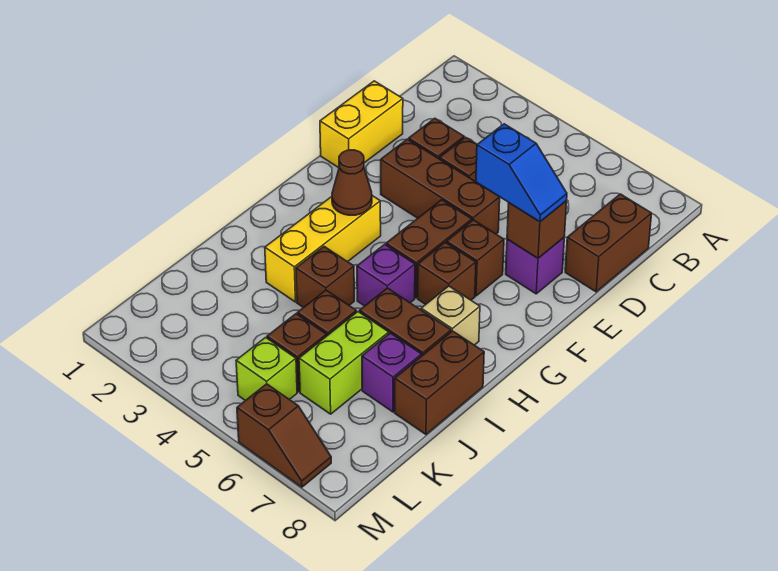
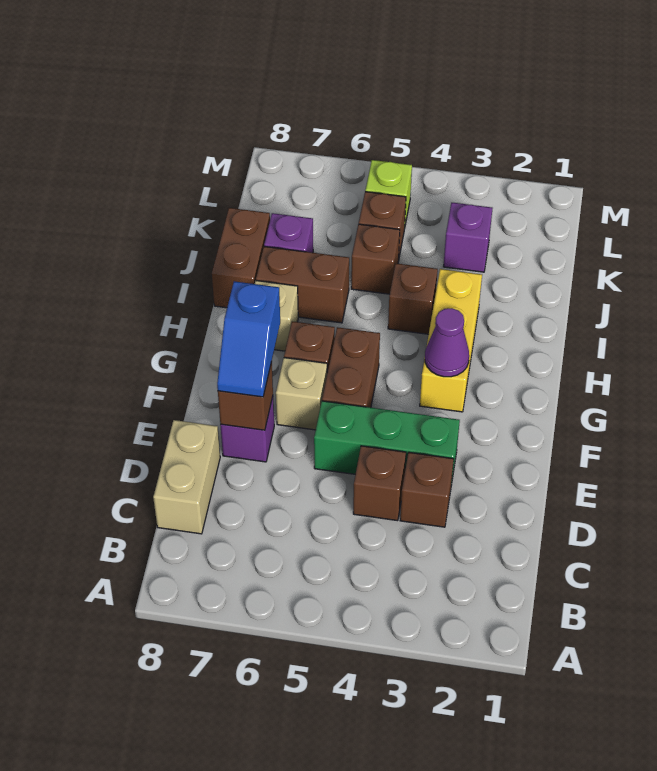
brown 1x2 brick [565,194,652,292] -> tan 1x2 brick [153,420,220,534]
yellow 1x2 brick [320,81,403,168] -> none
brown 1x3 brick [381,139,500,234] -> green 1x3 brick [314,401,460,485]
blue 1x2 slope [476,124,567,222] -> blue 1x2 slope turned to [217,281,280,397]
brown 1x1 brick [447,220,504,296] -> tan 1x1 brick [276,358,327,430]
brown 1x1 cone [332,150,372,215] -> purple 1x1 cone [425,308,469,377]
purple 1x1 brick [357,244,415,306] -> purple 1x1 brick moved to [443,203,492,272]
lime 1x2 brick [299,312,389,414] -> none
brown 1x2 slope [237,384,331,487] -> none

